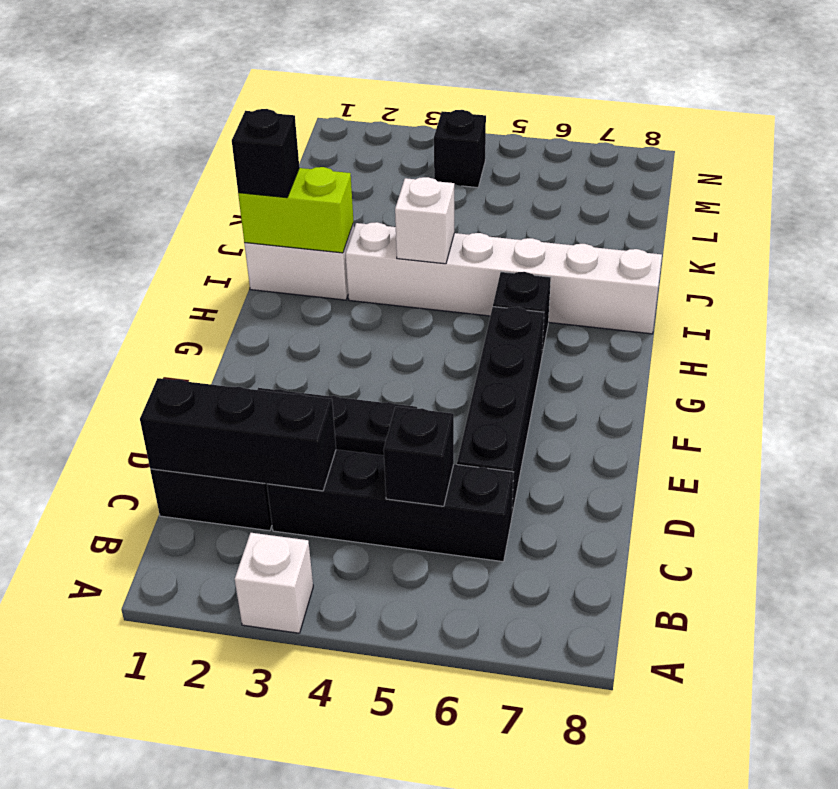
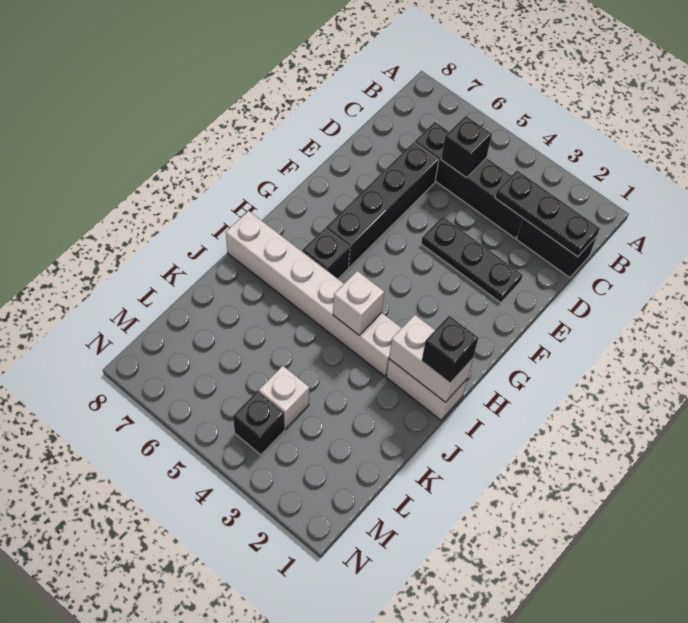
white 1x1 brick [235,533,313,633] -> white 1x1 brick moved to [259,366,309,429]
black 1x3 brick [140,378,336,491] -> black 1x3 plate [495,170,600,257]
lime 1x2 brick [238,167,354,253] -> white 1x2 brick [389,315,473,402]

